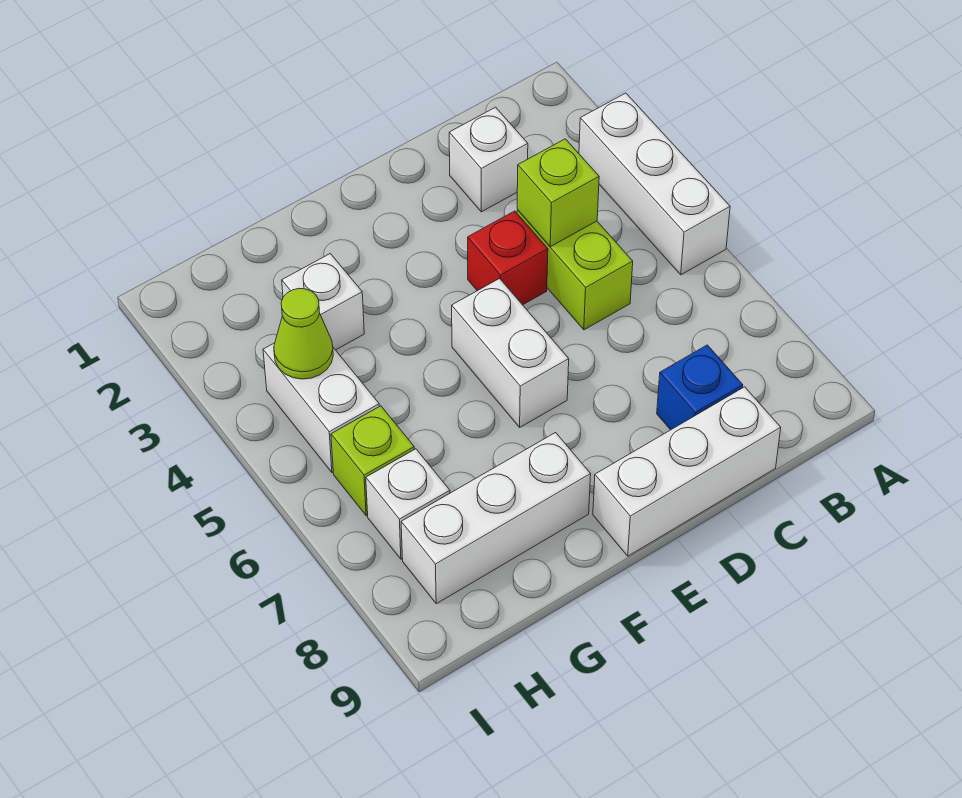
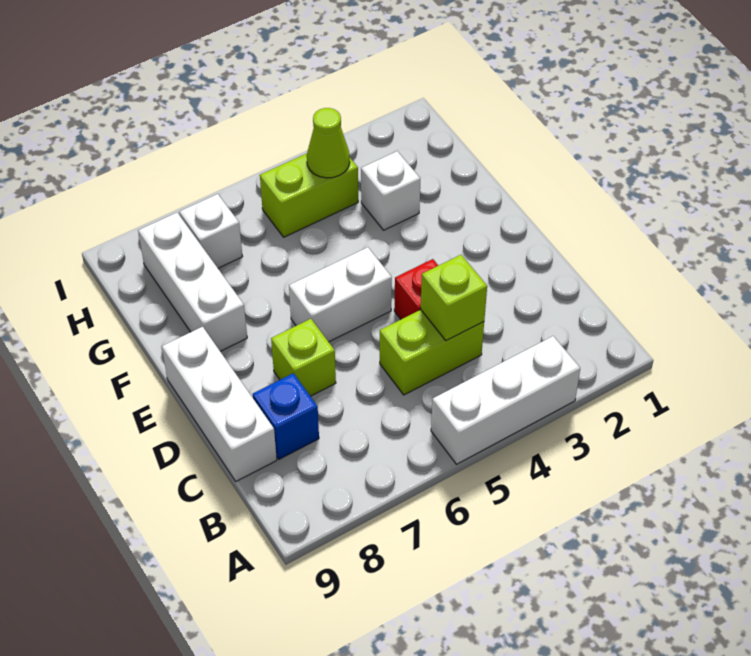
white 1x1 brick [449,107,528,212] -> none
white 1x2 brick [263,343,379,473] -> lime 1x2 brick [260,154,358,237]
lime 1x1 brick [331,406,414,516] -> lime 1x1 brick moved to [271,319,336,396]

